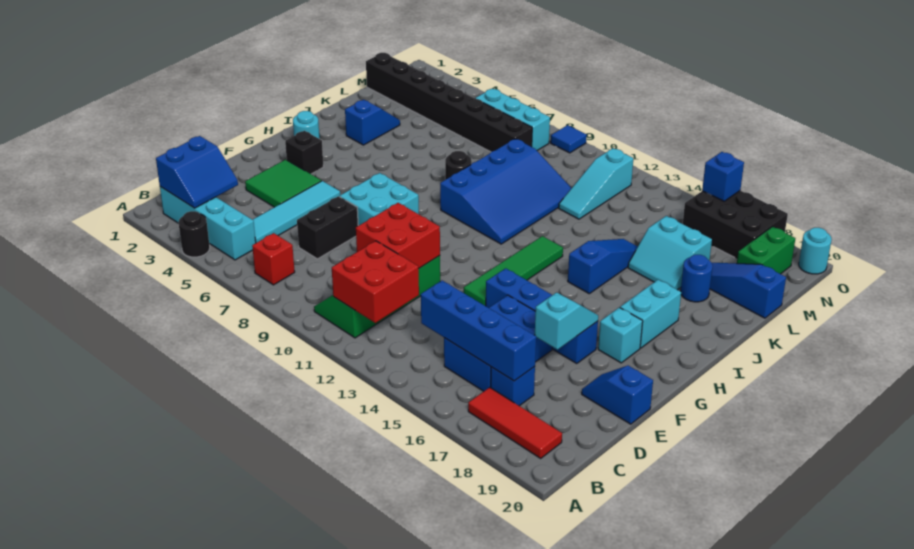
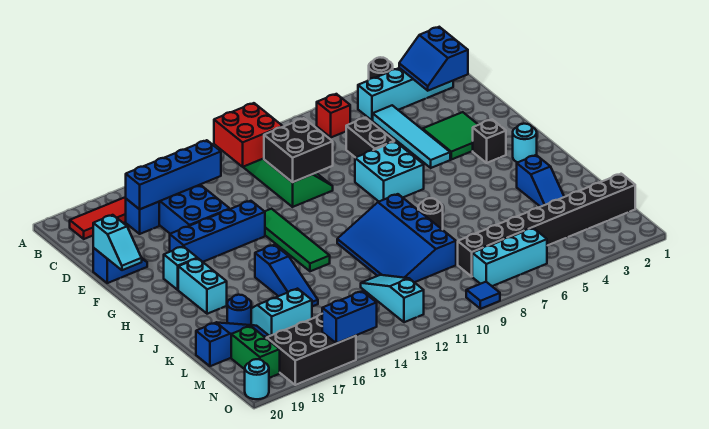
red 2x2 brick [356,203,440,268] -> black 2x2 brick [264,118,333,182]
cyan 1x2 slope [535,293,598,350] -> cyan 1x2 slope moved to [93,215,142,270]
blue 1x1 brick [702,152,744,201] -> blue 1x2 brick [322,291,377,343]

